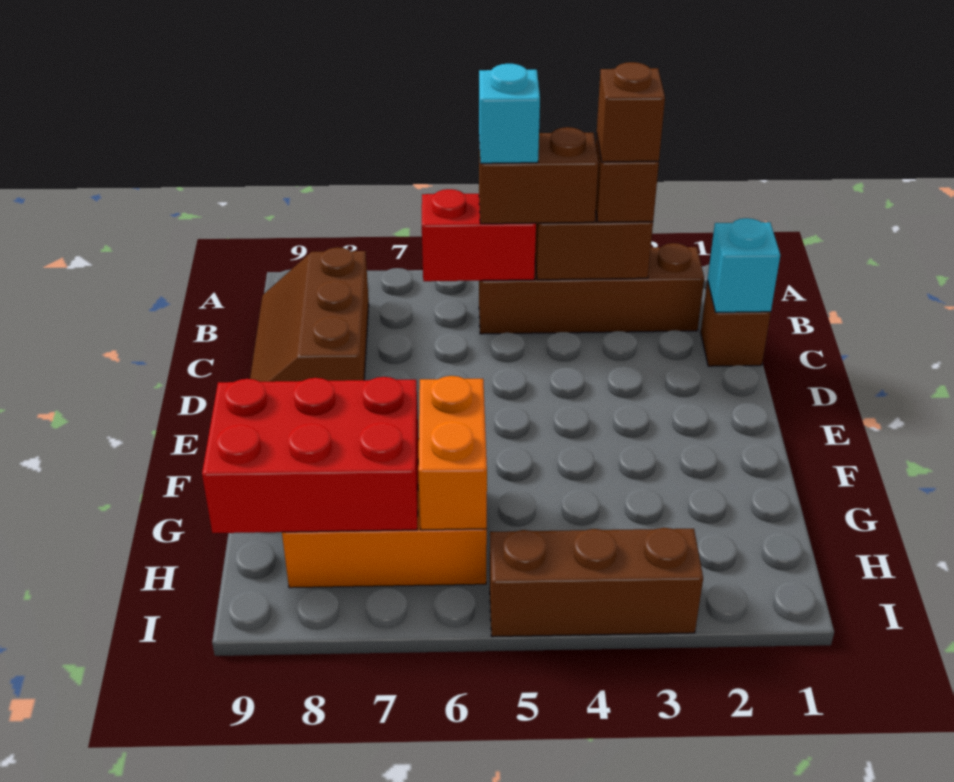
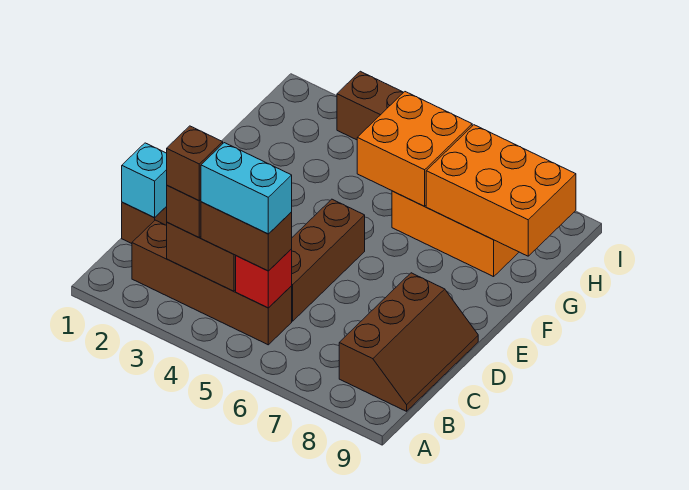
red 1x2 brick [422,189,536,281] -> red 1x1 brick [236,249,292,308]
cyan 1x1 brick [479,63,540,163] -> cyan 1x2 brick [201,143,292,234]
none -> brown 1x3 brick [292,199,365,321]
orange 1x2 brick [418,376,487,530] -> orange 2x2 brick [357,92,472,206]
red 2x3 brick [202,377,419,533] -> orange 2x3 brick [426,125,576,256]

